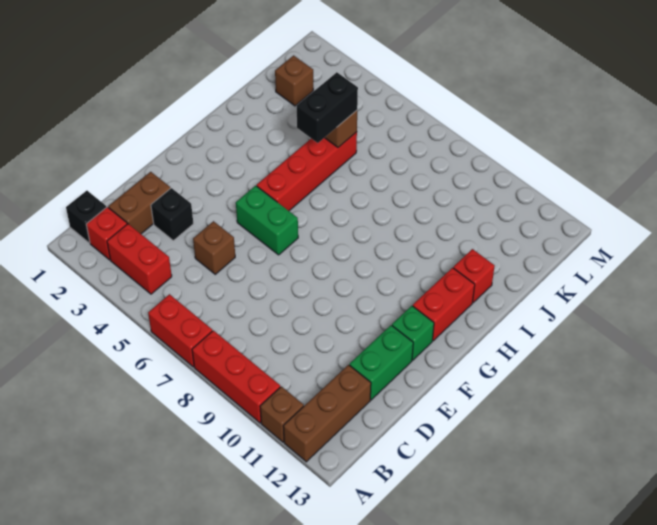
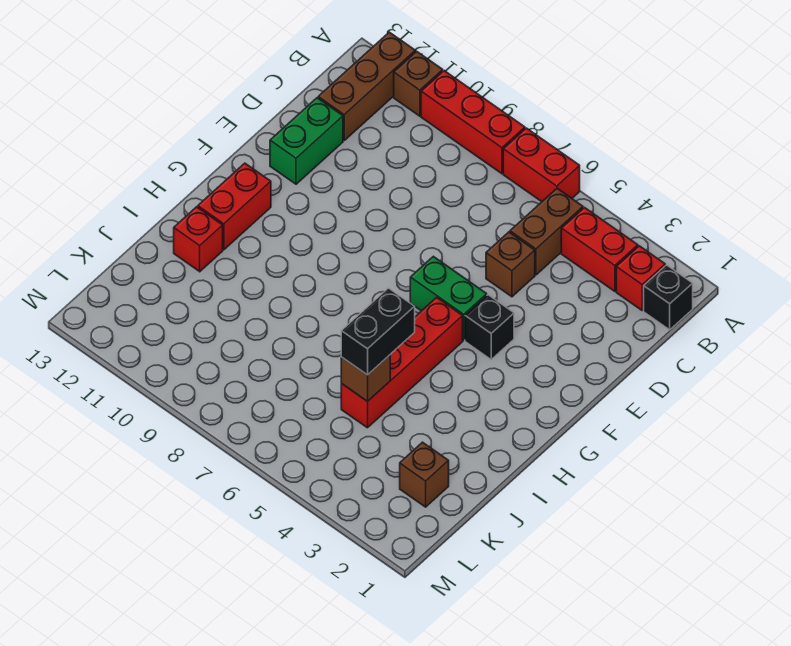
brown 1x2 brick [108,172,170,234] -> brown 1x2 brick moved to [510,188,583,275]
black 1x1 brick [151,188,193,241] -> black 1x1 brick moved to [465,295,514,359]
green 1x1 brick [392,306,434,360] -> none

